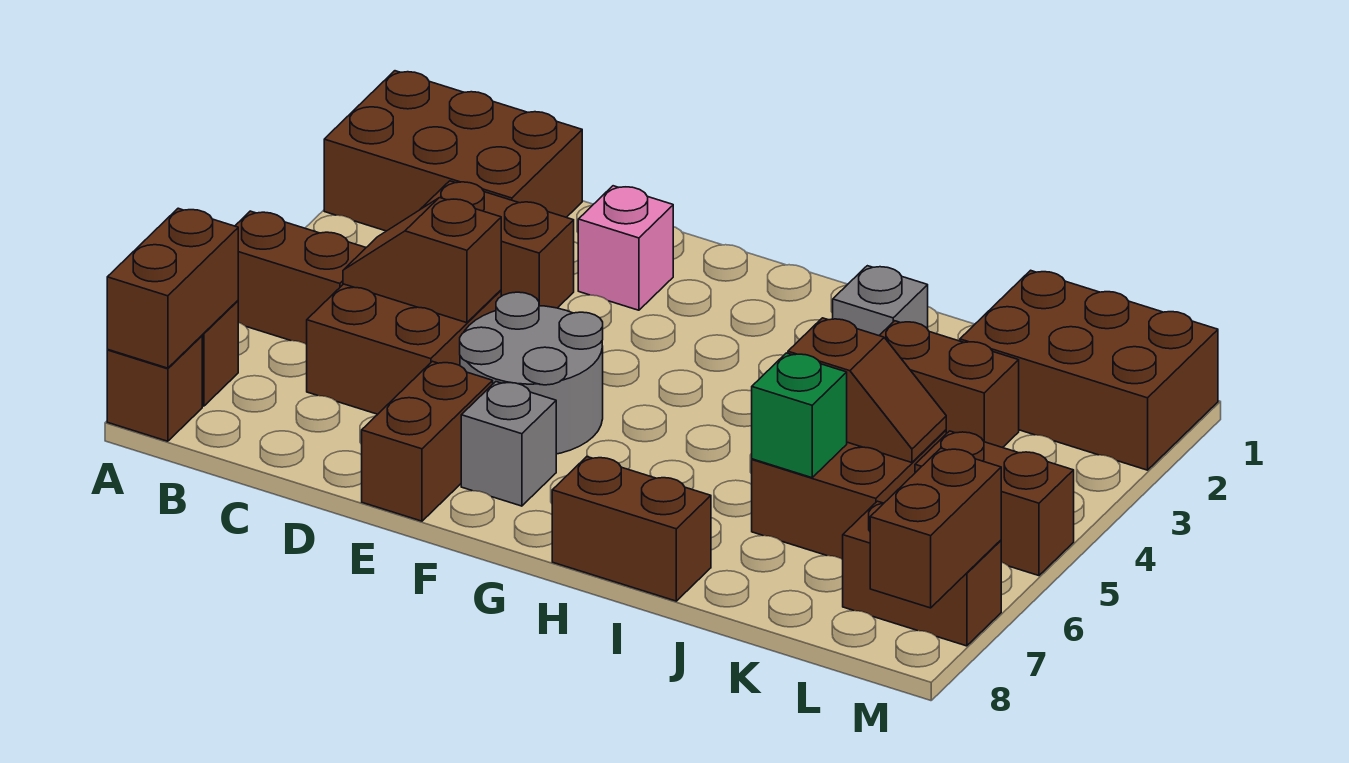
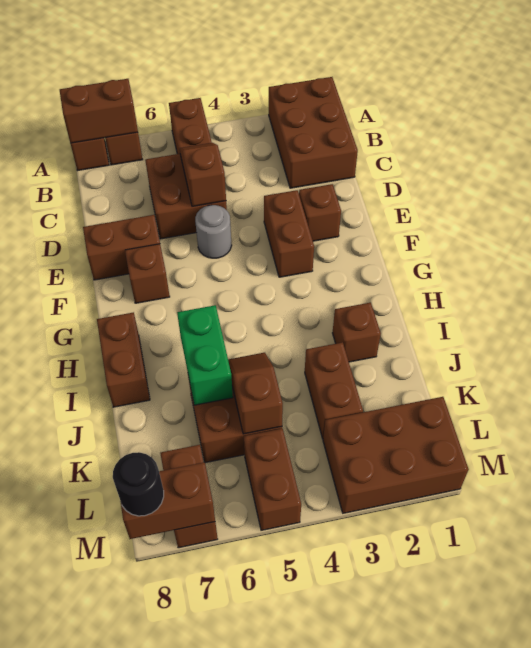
brown 1x2 brick [421,181,574,308] -> brown 1x2 brick moved to [264,190,314,277]
pink 1x1 brick [578,186,673,310] -> brown 1x1 brick [299,184,341,241]
grey 2x2 round brick [460,292,603,454] -> grey 1x1 round brick [195,205,232,258]
grey 1x1 brick [461,382,556,506] -> brown 1x1 brick [125,244,170,303]
grey 1x1 brick [833,266,928,335] -> brown 1x1 brick [333,302,381,362]
brown 1x2 slope [788,318,946,463] -> brown 1x2 slope turned to [228,353,283,434]
green 1x1 brick [752,353,847,478] -> green 1x2 brick [177,305,233,405]
brown 2x3 brick [960,270,1218,470] -> brown 2x3 brick turned to [323,397,469,513]
none -> black 1x1 round brick [113,452,164,516]

